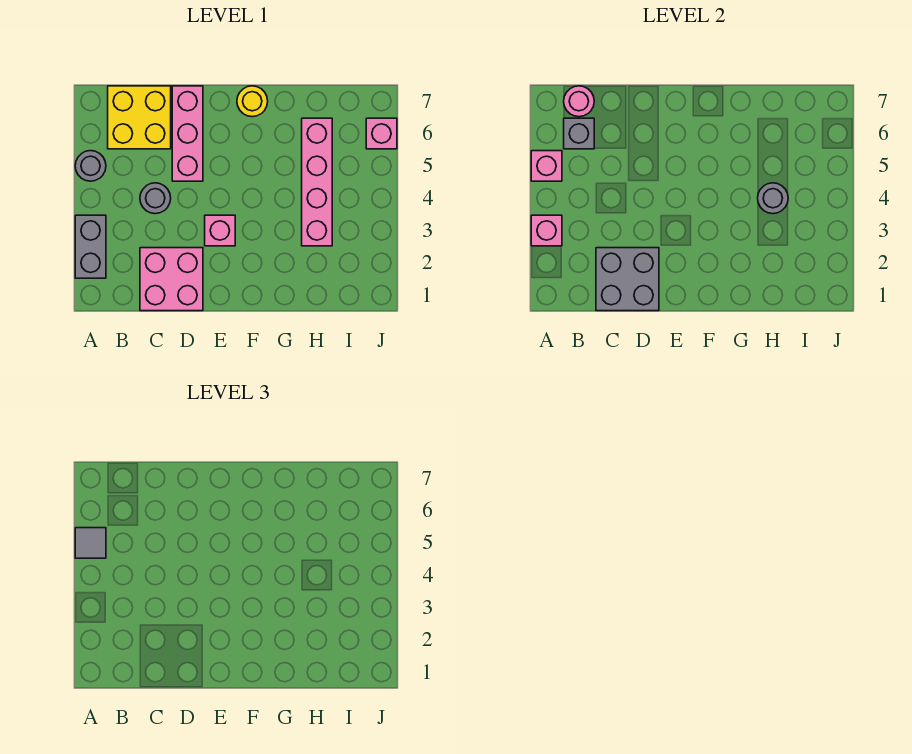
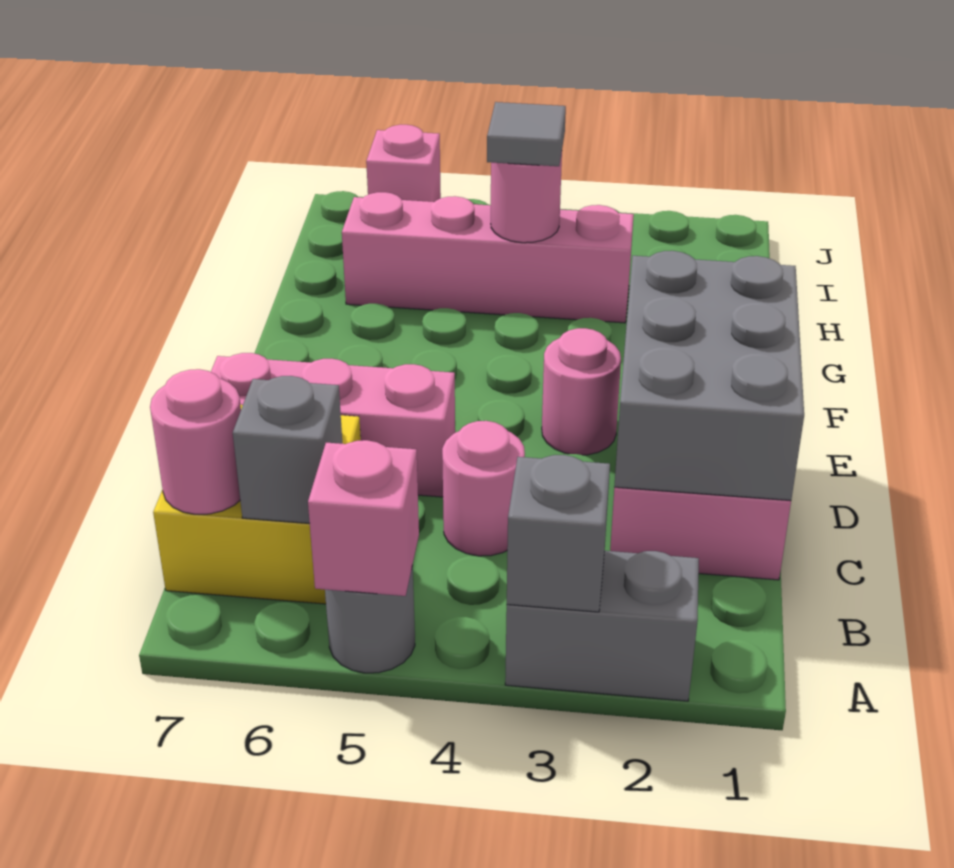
pink 1x1 brick [531,215,562,246] -> grey 1x1 brick [507,455,610,612]
grey 1x1 tile [75,528,106,558] -> grey 1x1 tile moved to [487,102,566,166]
grey 2x2 brick [596,248,659,311] -> grey 2x3 brick [614,251,804,501]
grey 1x1 round brick [140,183,171,214] -> pink 1x1 round brick [442,421,525,556]
pink 1x1 brick [205,215,235,246] -> pink 1x1 round brick [542,328,621,455]
yellow 1x1 round brick [237,86,268,117] -> none
grey 1x1 round brick [758,183,788,214] -> pink 1x1 round brick [491,153,562,243]

